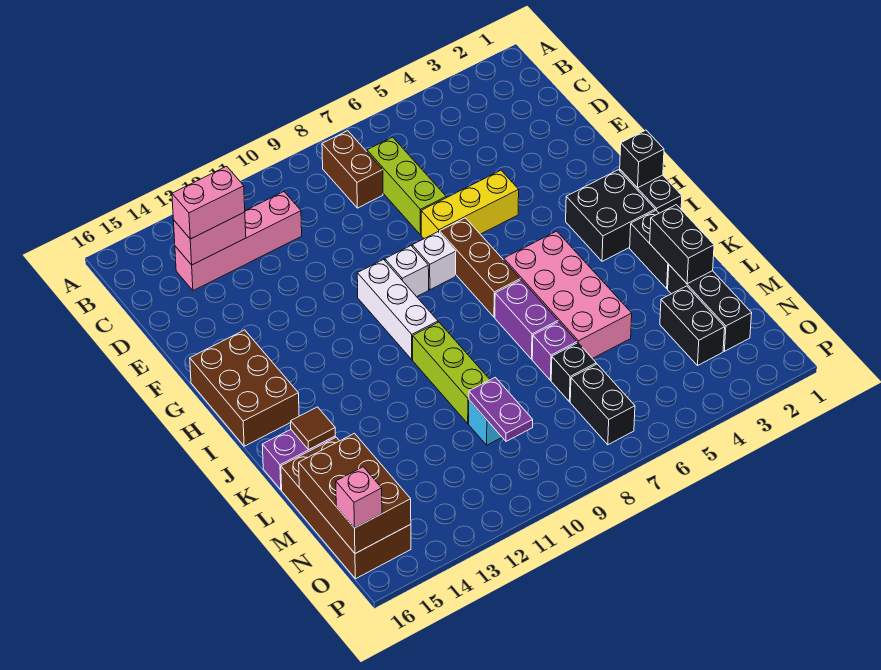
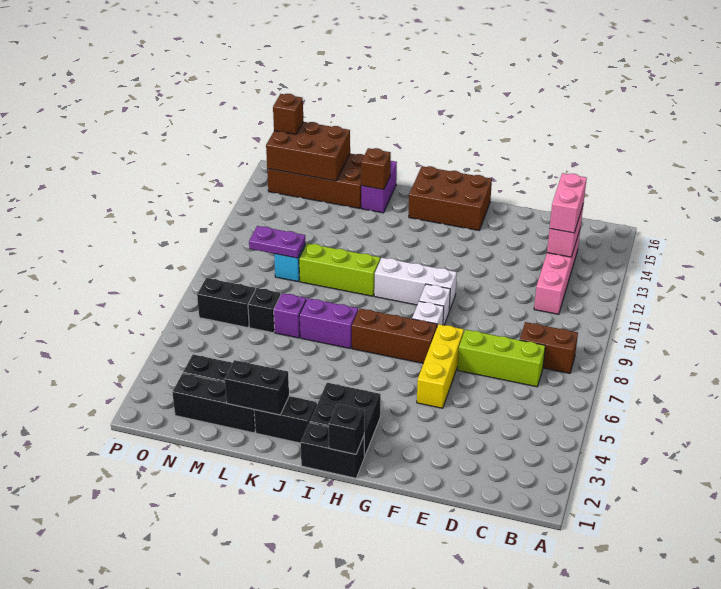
pink 2x4 brick [504,231,632,359] -> none
brown 1x1 tile [291,407,335,450] -> brown 1x1 brick [361,148,391,190]
pink 1x1 brick [336,467,382,528] -> brown 1x1 brick [273,94,303,134]

